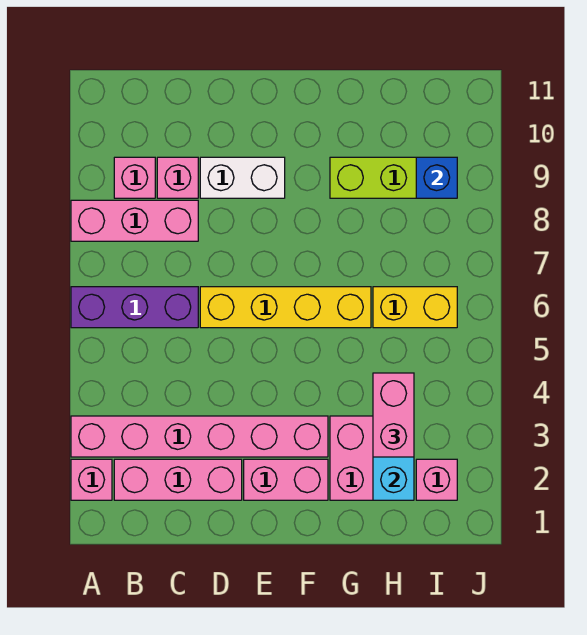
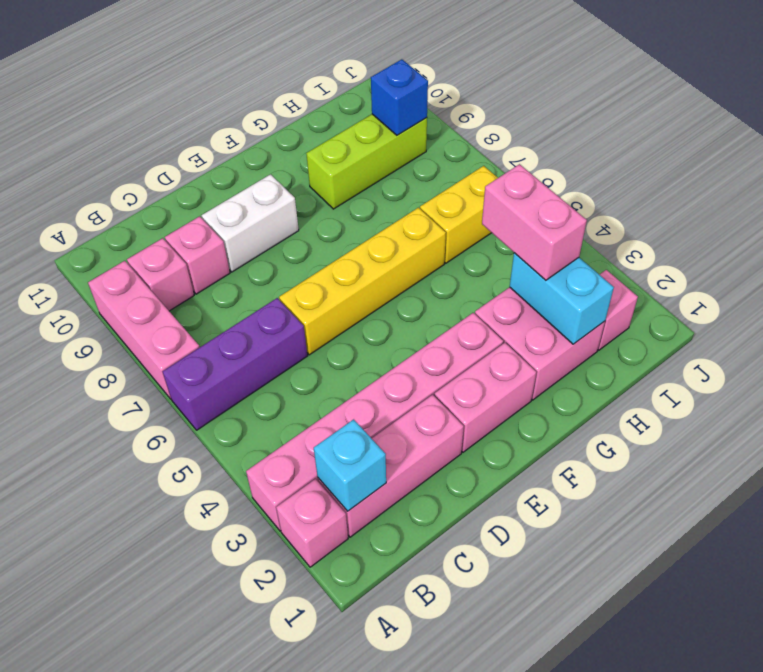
pink 1x3 brick [71,200,198,241] -> pink 1x3 brick turned to [88,261,200,399]
none -> cyan 1x1 brick [314,419,386,511]

